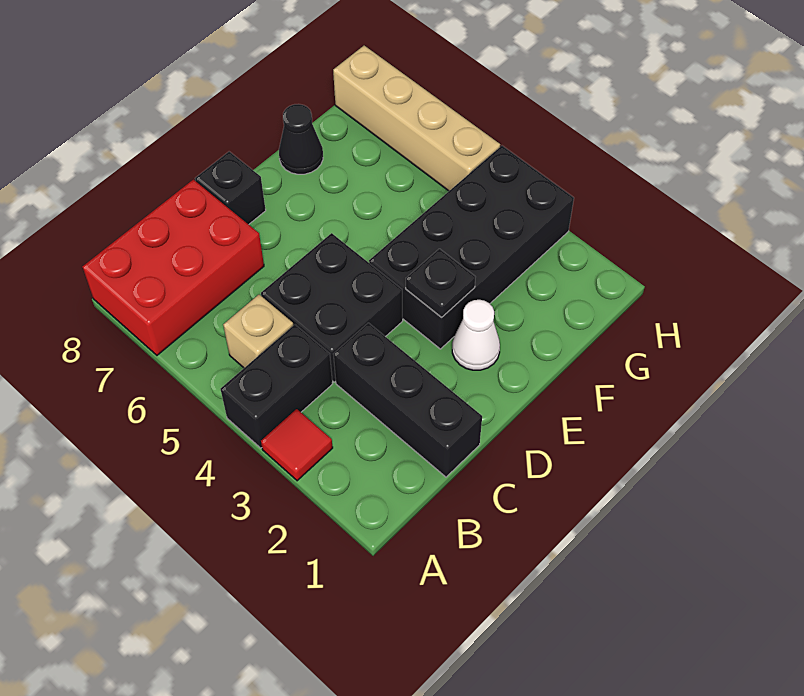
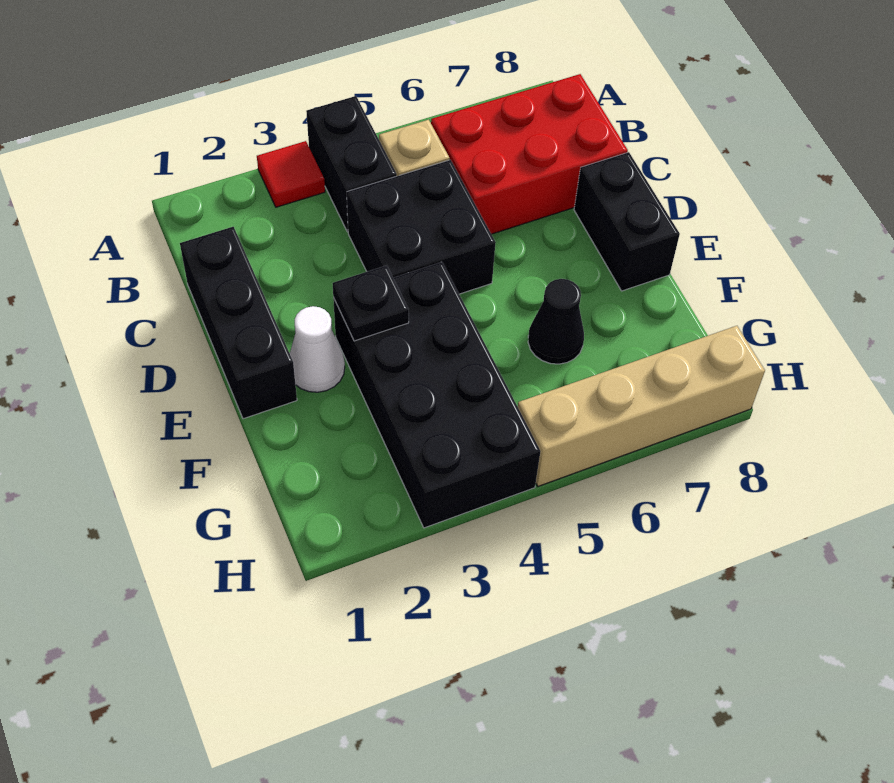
red 2x3 brick [82,180,264,355] -> red 2x3 brick turned to [431,74,628,234]
black 1x3 brick [333,323,482,477] -> black 1x3 brick turned to [180,227,297,419]
black 1x1 brick [195,152,266,225] -> black 1x2 brick [574,152,680,291]
black 1x1 cone [279,104,323,174] -> black 1x1 cone moved to [528,279,584,364]

